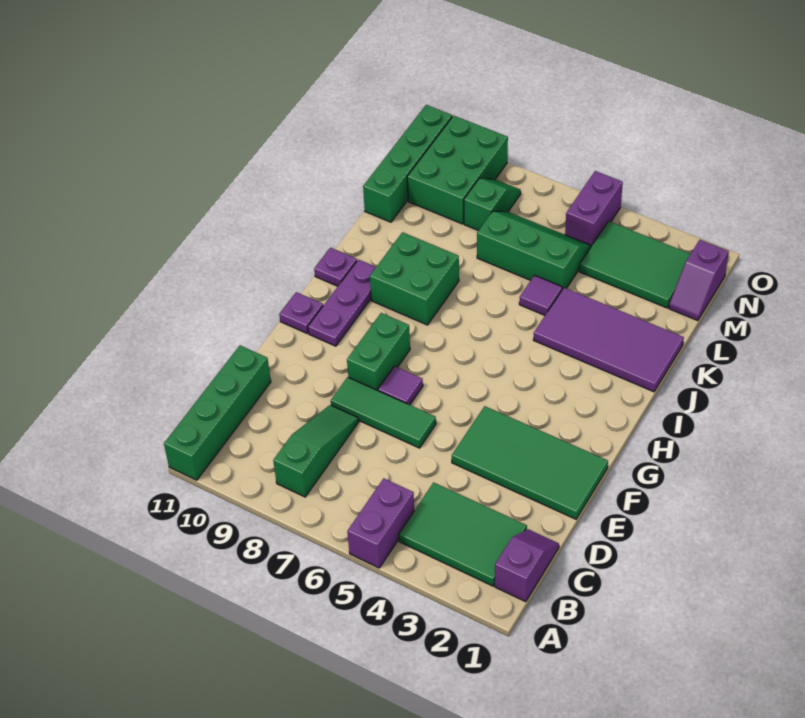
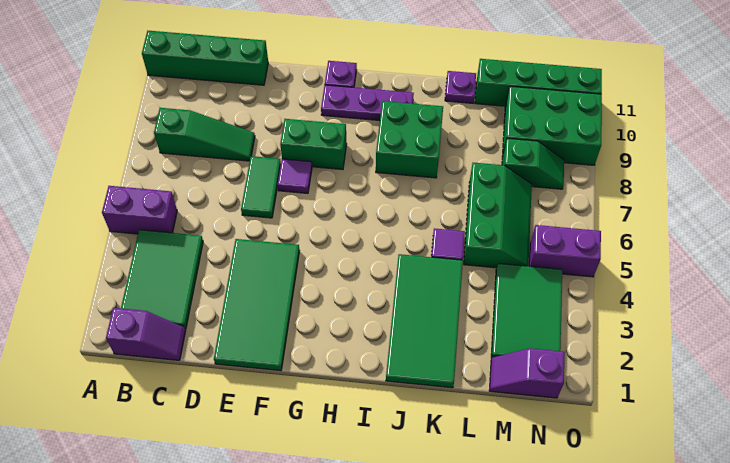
green 1x3 tile [331,377,436,448] -> green 1x2 tile [241,156,281,218]
purple 1x1 plate [314,248,357,286] -> purple 1x1 plate moved to [445,71,476,103]
purple 2x4 tile [534,288,684,392] -> green 2x4 tile [386,254,463,388]

